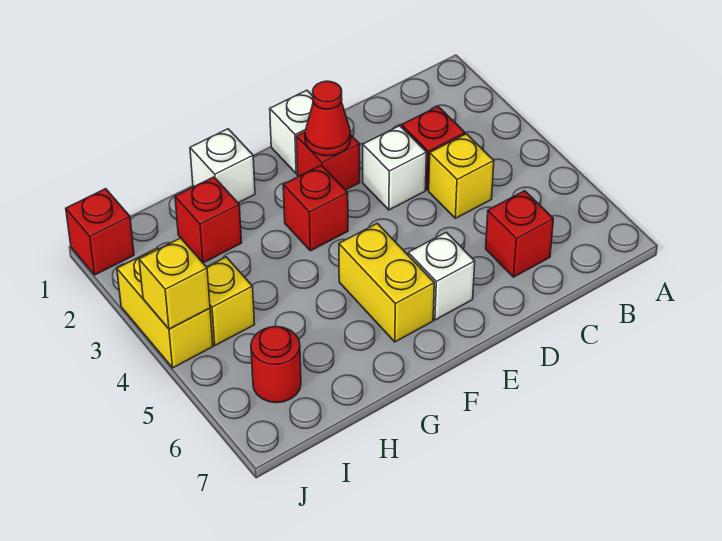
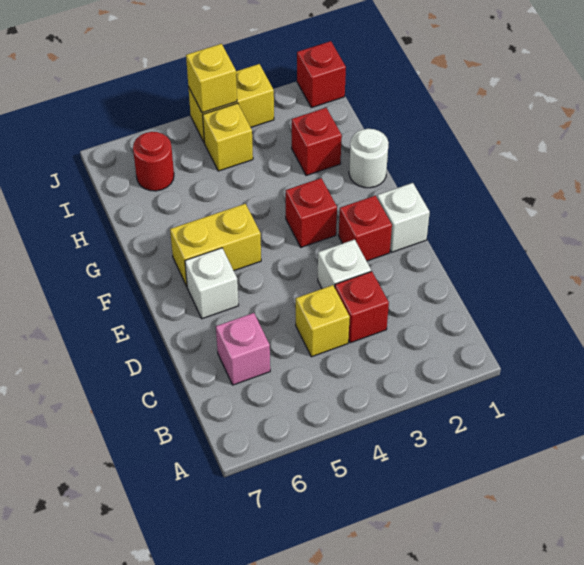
red 1x1 brick [486,191,553,277] -> pink 1x1 brick [216,313,270,385]
red 1x1 cone [305,81,351,156] -> none
white 1x1 brick [190,129,255,203] -> white 1x1 round brick [349,129,389,188]

